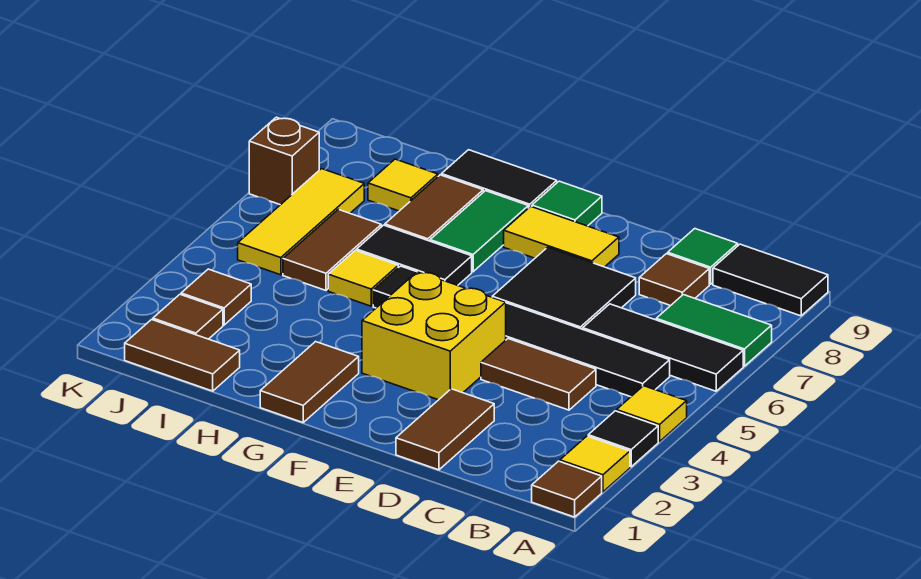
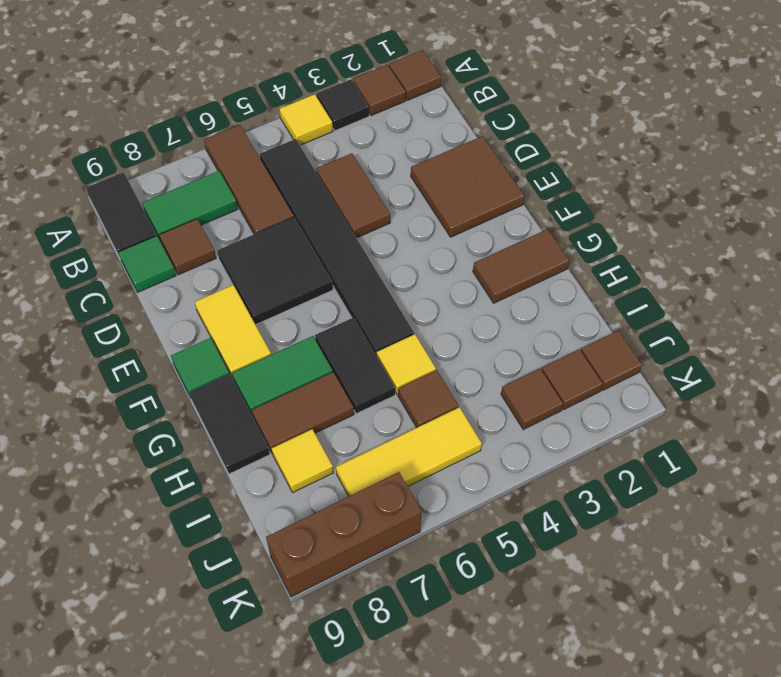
yellow 1x1 tile [560,436,630,492] -> brown 1x1 tile [353,65,406,116]
black 1x3 tile [583,304,743,391] -> brown 1x3 tile [204,125,294,234]
green 1x2 tile [656,295,772,366] -> green 1x2 tile turned to [143,171,238,241]
brown 1x2 tile [396,389,494,470] -> brown 2x2 tile [411,136,524,237]
yellow 2x2 brick [362,272,506,400] -> none
brown 1x2 tile [125,320,240,391] -> brown 1x1 tile [581,331,642,390]
brown 1x2 tile [283,209,381,290] -> brown 1x1 tile [398,370,459,428]
brown 1x1 brick [249,117,319,205] -> brown 1x3 brick [266,472,422,597]

